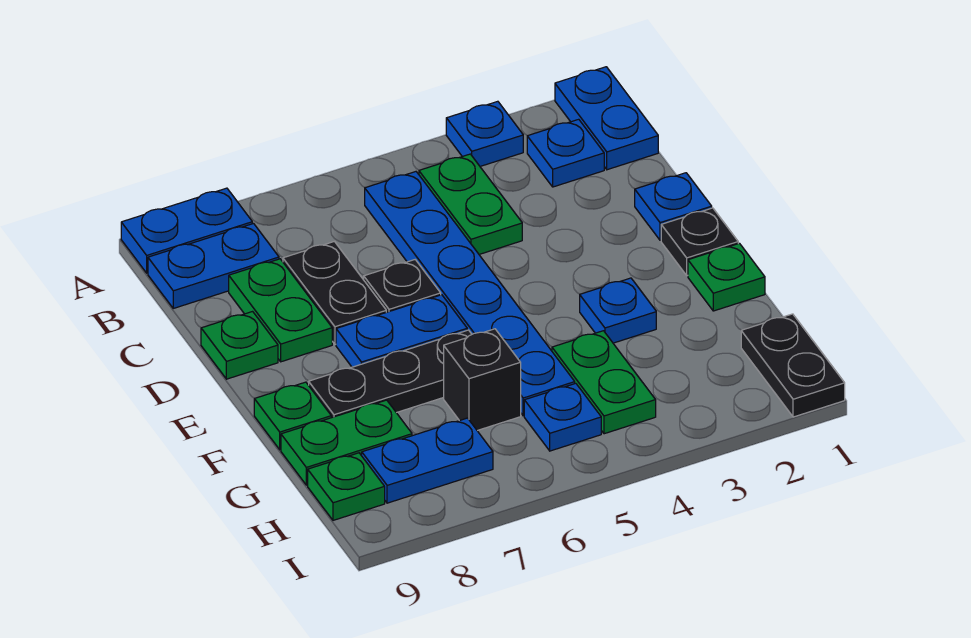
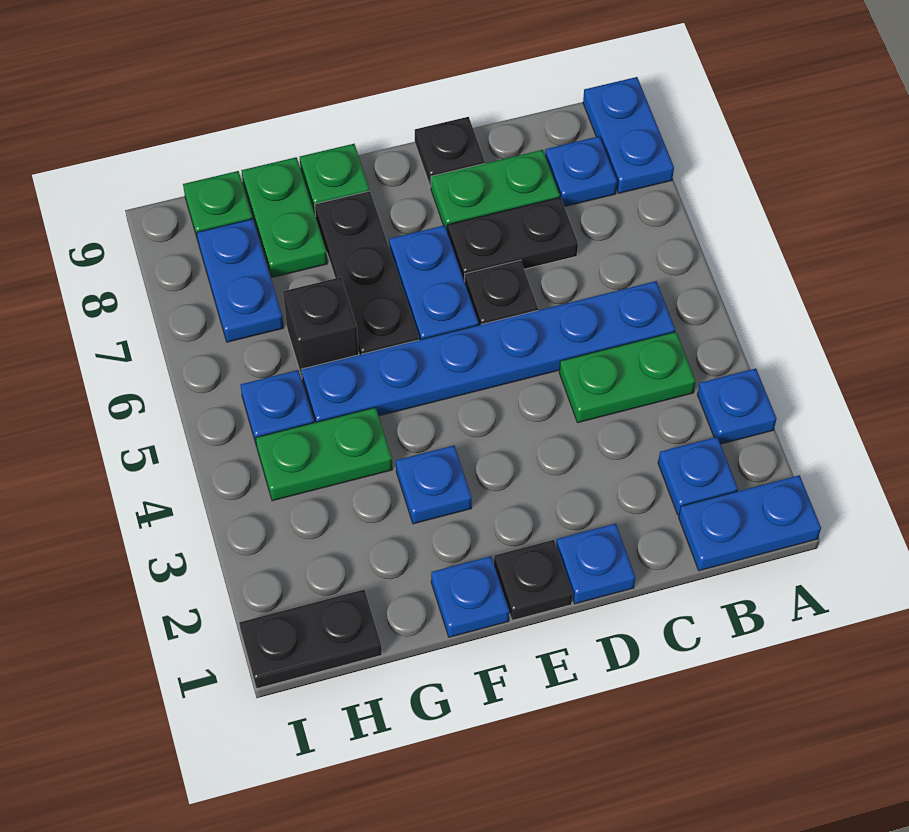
blue 1x2 plate [148,224,279,308] -> blue 1x1 plate [545,136,617,207]
green 1x1 plate [201,312,278,379] -> black 1x1 plate [415,117,485,187]
green 1x1 plate [688,243,765,311] -> blue 1x1 plate [431,556,509,637]

